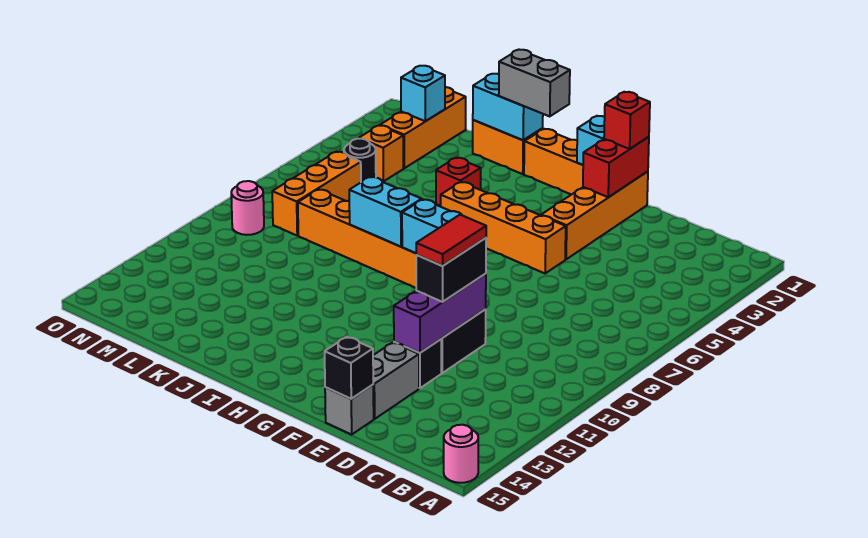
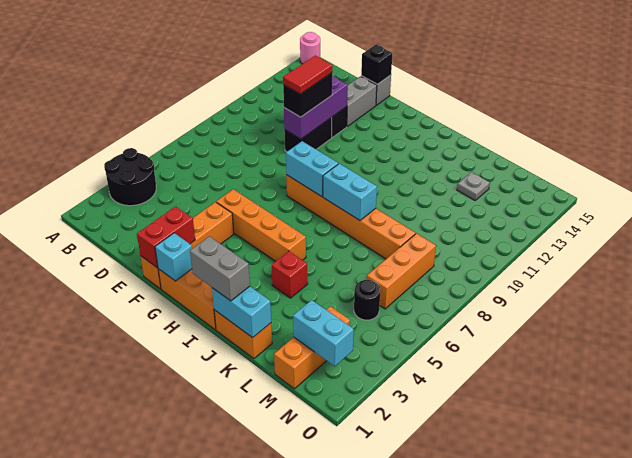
none -> black 2x2 round brick [104,148,156,206]
red 1x1 brick [604,92,650,149] -> none
none -> grey 1x1 plate [457,172,490,200]
cyan 1x1 brick [401,66,445,121] -> cyan 1x2 brick [293,300,354,366]
orange 1x1 brick [359,126,403,181] -> none
pink 1x1 round brick [231,181,264,235] -> none

